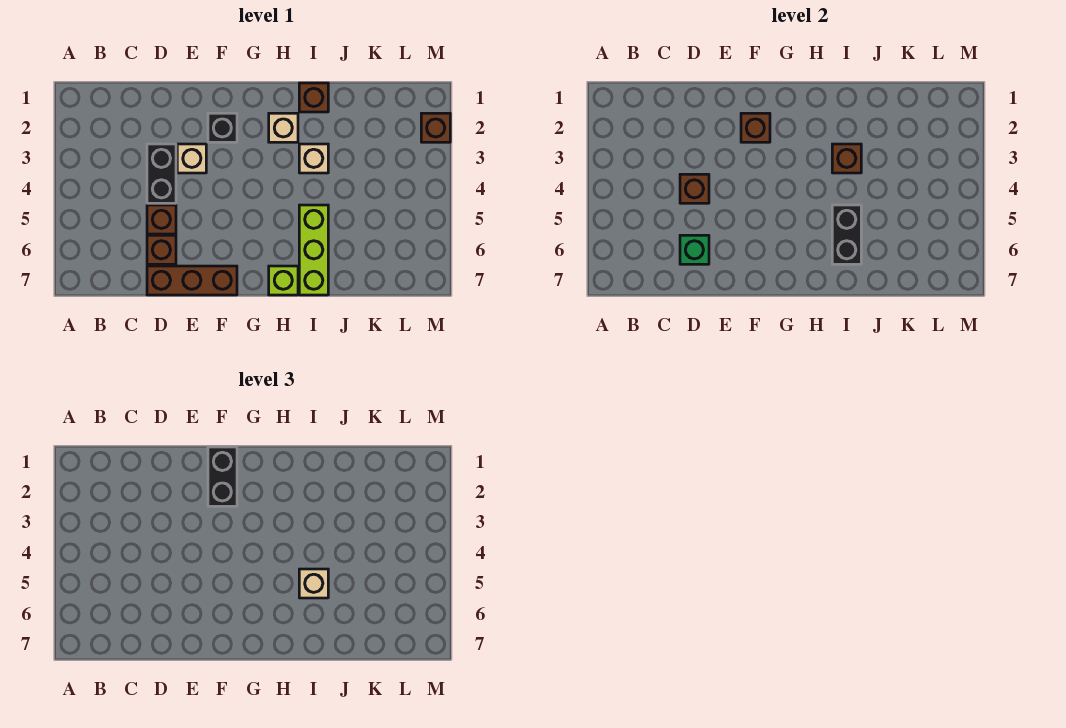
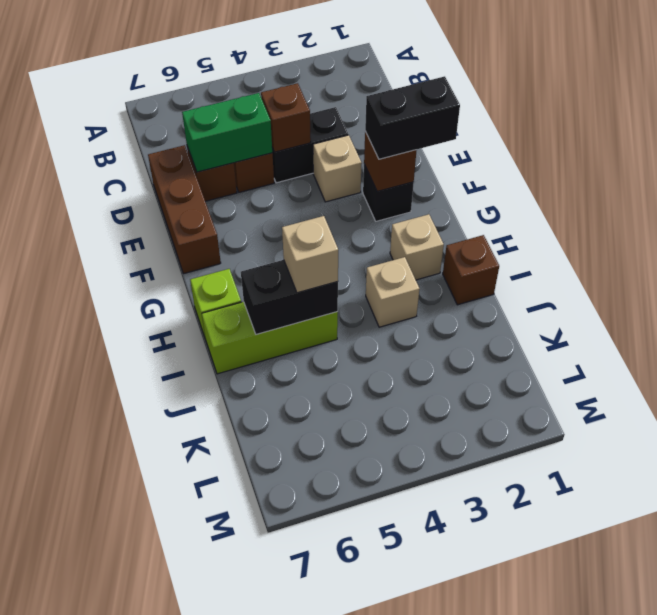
green 1x1 brick [680,235,709,264] -> green 1x2 brick [182,93,272,172]
brown 1x1 brick [832,144,861,173] -> none
brown 1x1 brick [421,113,450,142] -> none

